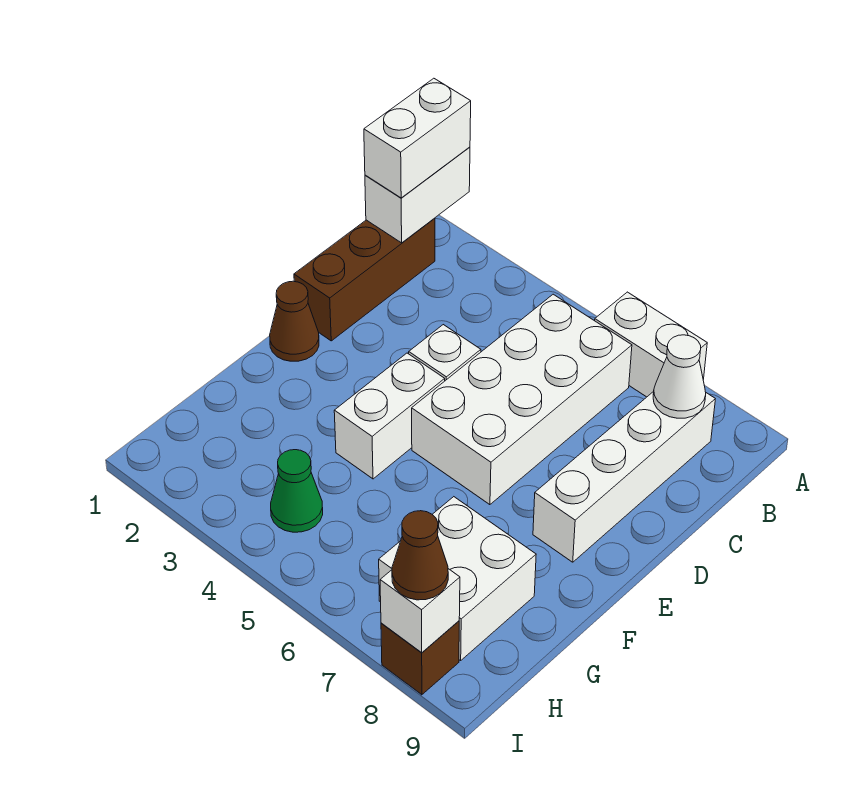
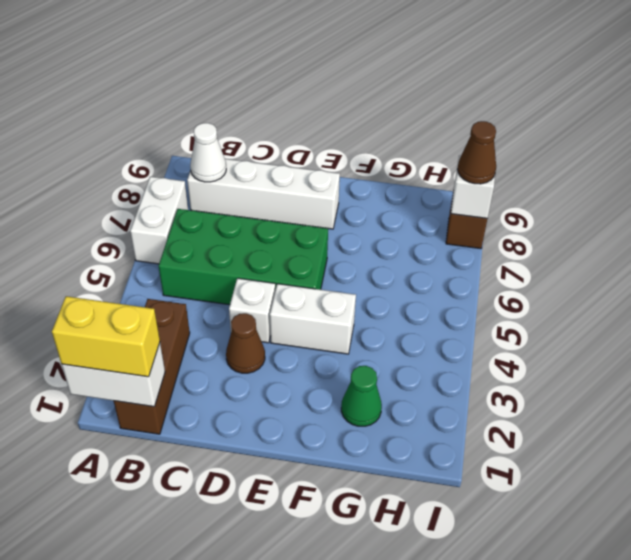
white 1x2 brick [364,78,471,198] -> yellow 1x2 brick [52,296,160,377]
brown 1x3 brick [294,218,435,341] -> brown 1x3 brick turned to [114,299,190,434]
white 2x4 brick [412,294,632,505] -> green 2x4 brick [159,209,328,305]
brown 1x1 cone [270,281,319,361] -> brown 1x1 cone moved to [226,313,265,373]
white 2x2 brick [379,497,536,660] -> none
green 1x1 cone [271,450,323,532] -> green 1x1 cone moved to [341,366,382,426]

